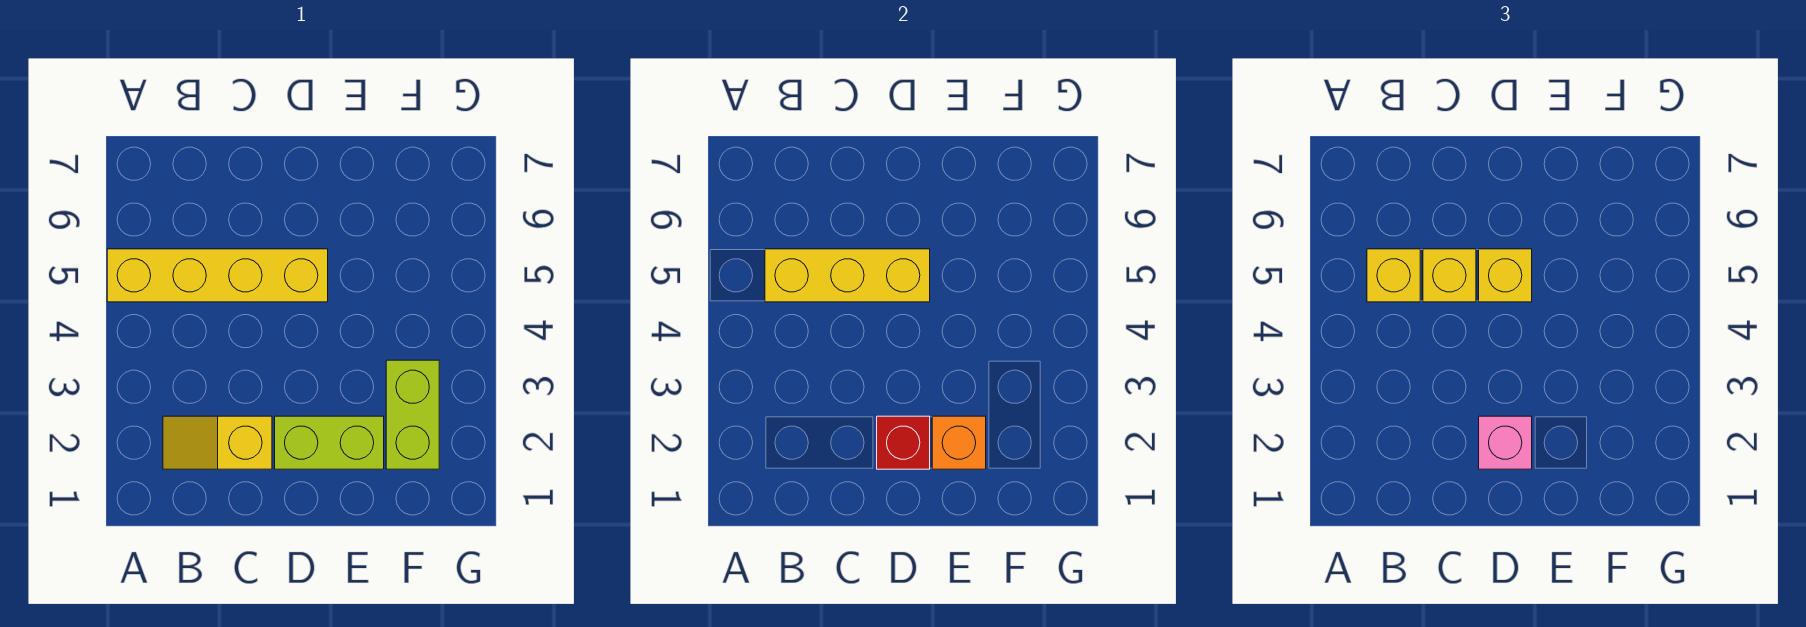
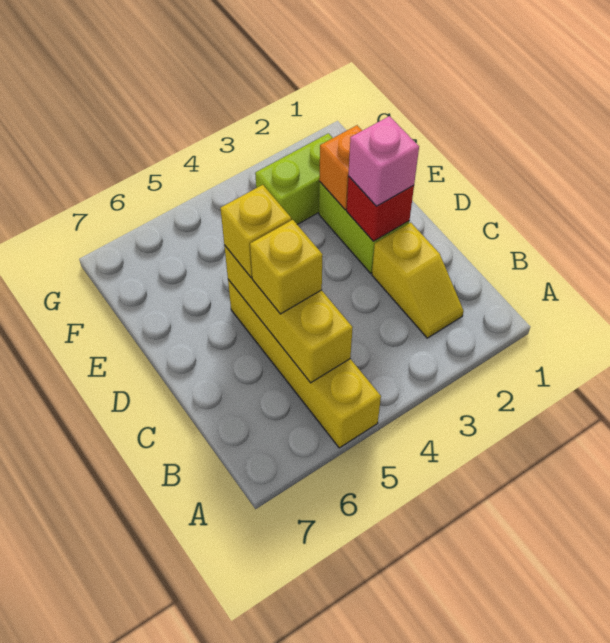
yellow 1x1 brick [1367,249,1420,302] -> none

